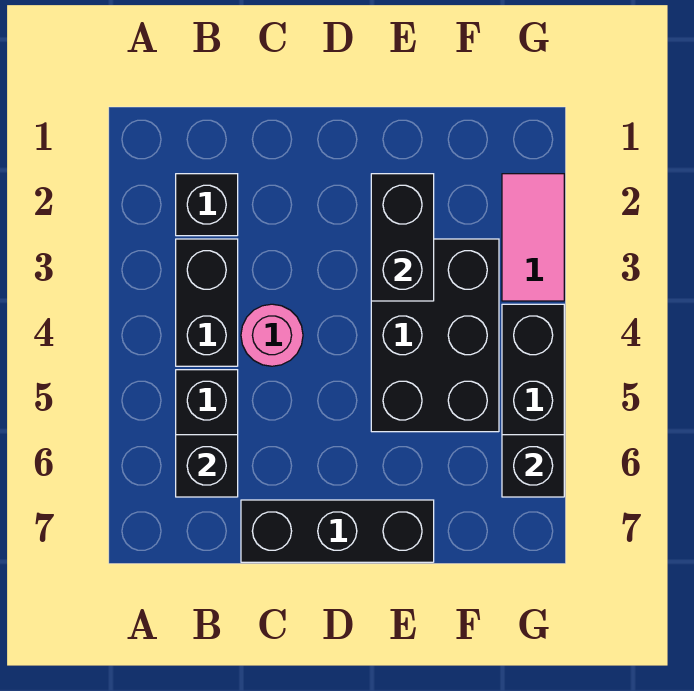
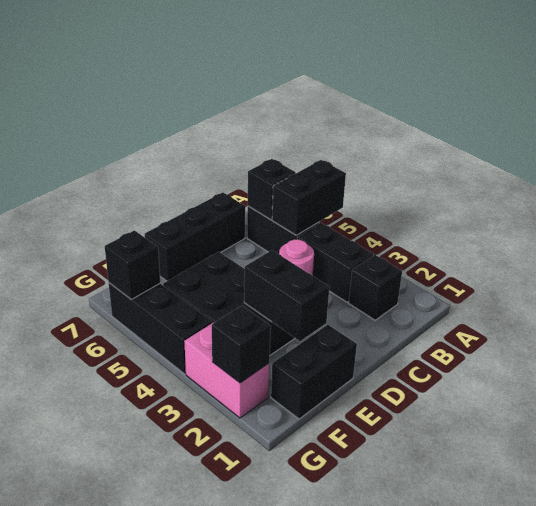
none -> black 1x2 brick [272,160,346,235]
none -> black 1x2 brick [271,325,357,419]
pink 1x2 tile [502,174,564,301] -> pink 1x2 brick [184,322,269,418]
none -> black 1x1 brick [212,306,271,383]

